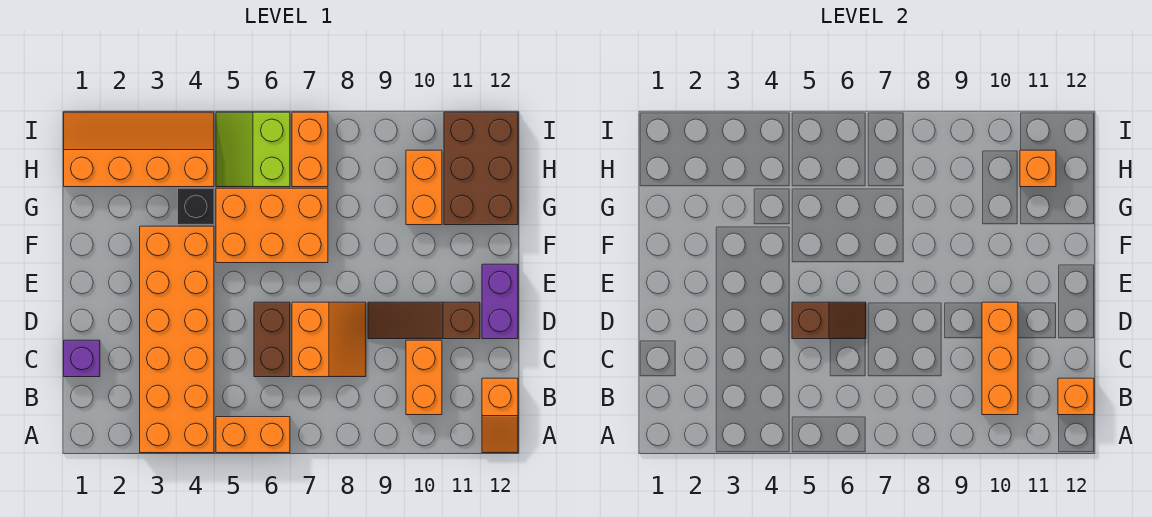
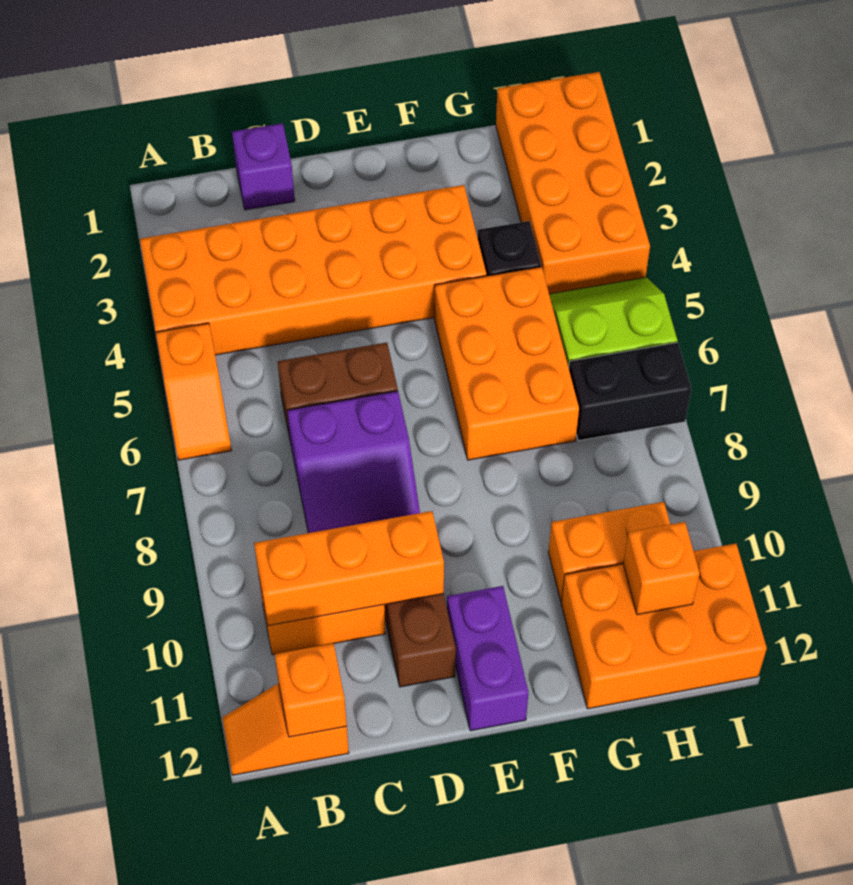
orange 1x2 brick [216,417,290,453] -> orange 1x2 slope [156,323,232,460]
orange 2x2 slope [292,302,366,377] -> purple 2x2 slope [287,391,420,533]
brown 1x2 slope [792,302,866,339] -> none
purple 1x2 brick [482,264,518,339] -> purple 1x2 brick turned to [447,586,528,731]
brown 2x3 brick [444,112,518,225] -> orange 2x3 brick [561,544,767,709]
orange 2x4 slope [64,112,214,187] -> orange 2x4 brick [496,72,650,294]
orange 1x2 brick [292,112,328,187] -> black 1x2 brick [569,342,691,441]

